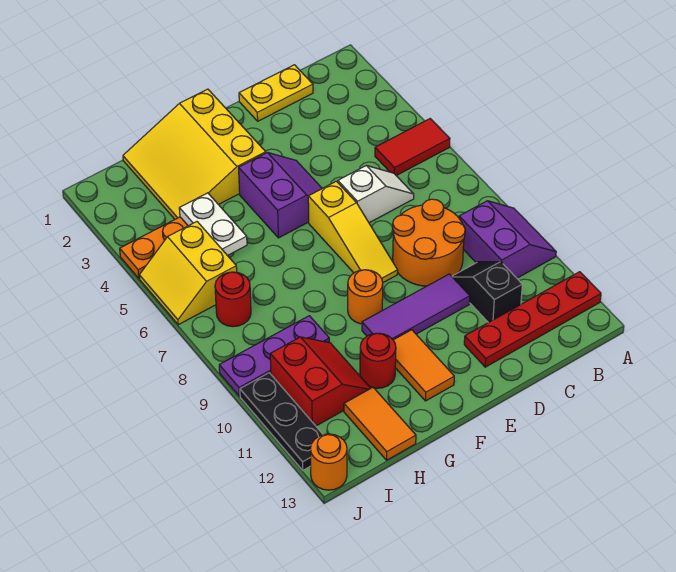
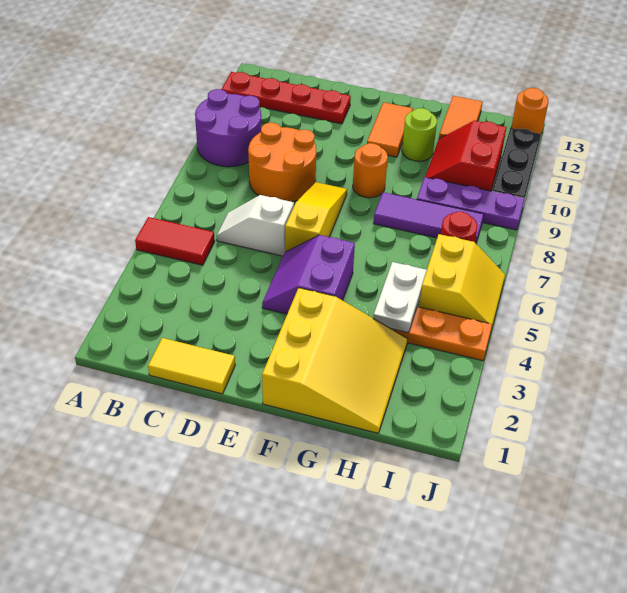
purple 2x2 slope [459,201,556,278] -> purple 2x2 round brick [195,89,261,167]
yellow 1x2 plate [239,65,313,121] -> yellow 1x2 tile [148,338,235,394]
black 1x2 slope [452,262,522,323] -> none
purple 1x3 tile [362,274,470,340] -> purple 1x3 tile moved to [374,192,484,243]
red 1x1 round brick [360,333,396,388] -> lime 1x1 round brick [402,108,437,161]

